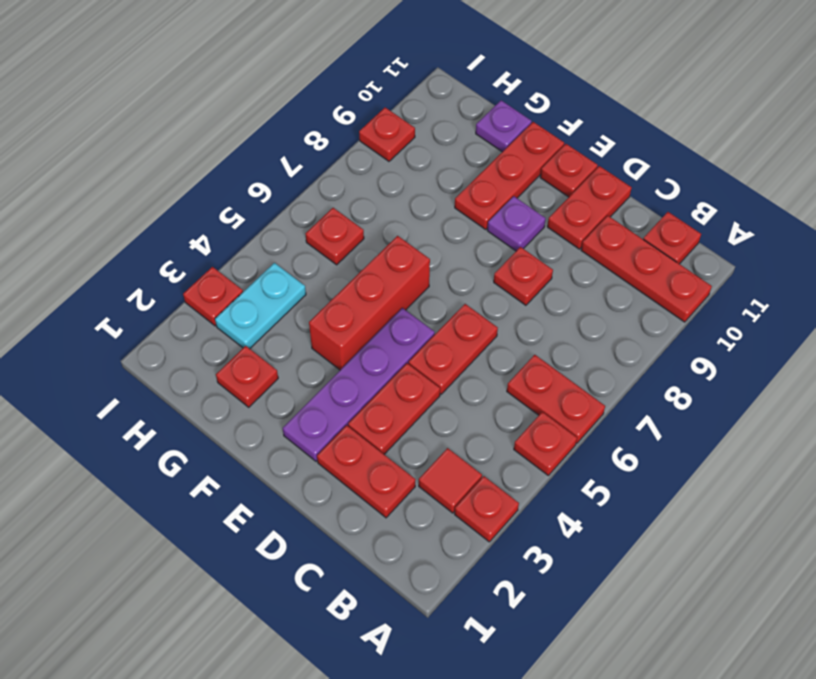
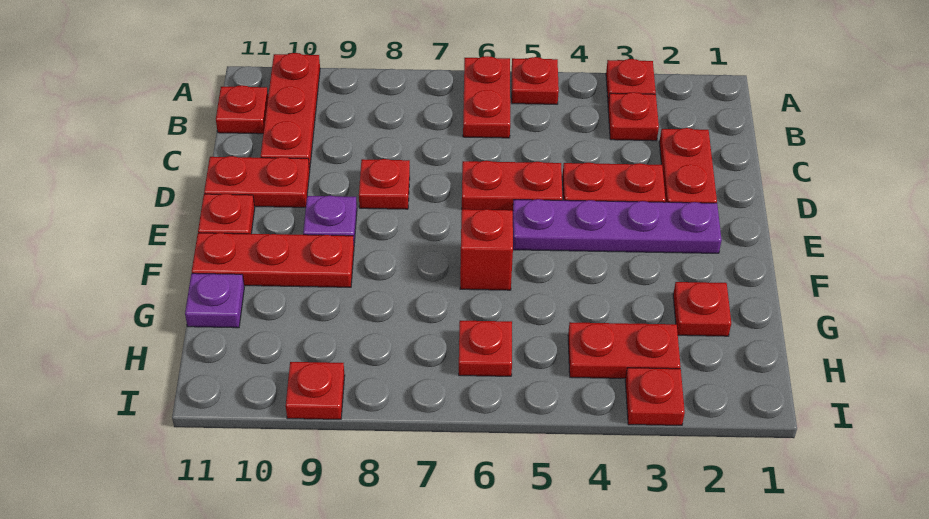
red 1x1 tile [419,448,482,513] -> red 1x1 plate [608,92,659,141]
red 1x3 brick [309,236,430,370] -> red 1x1 brick [460,209,513,290]
cyan 1x2 plate [215,263,306,349] -> red 1x2 plate [568,322,681,378]

